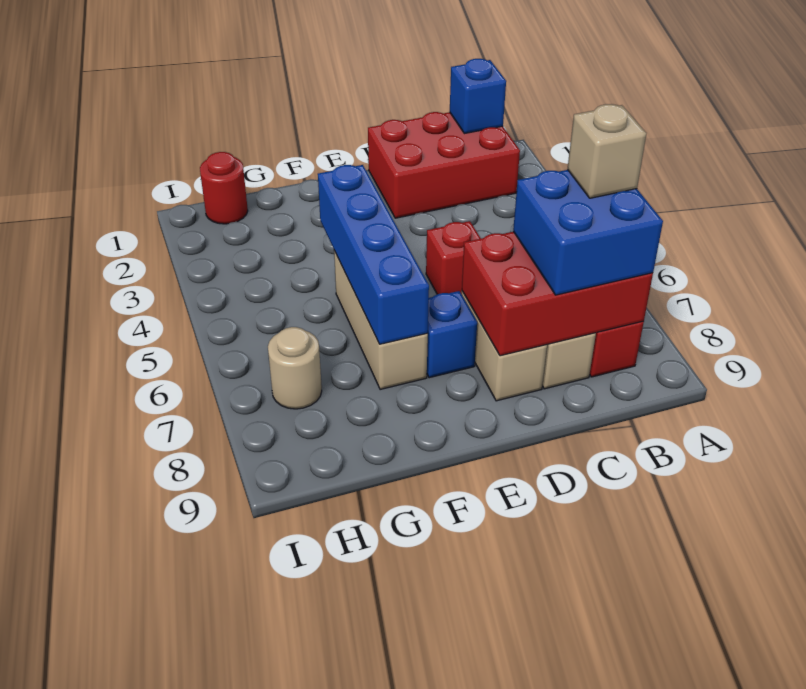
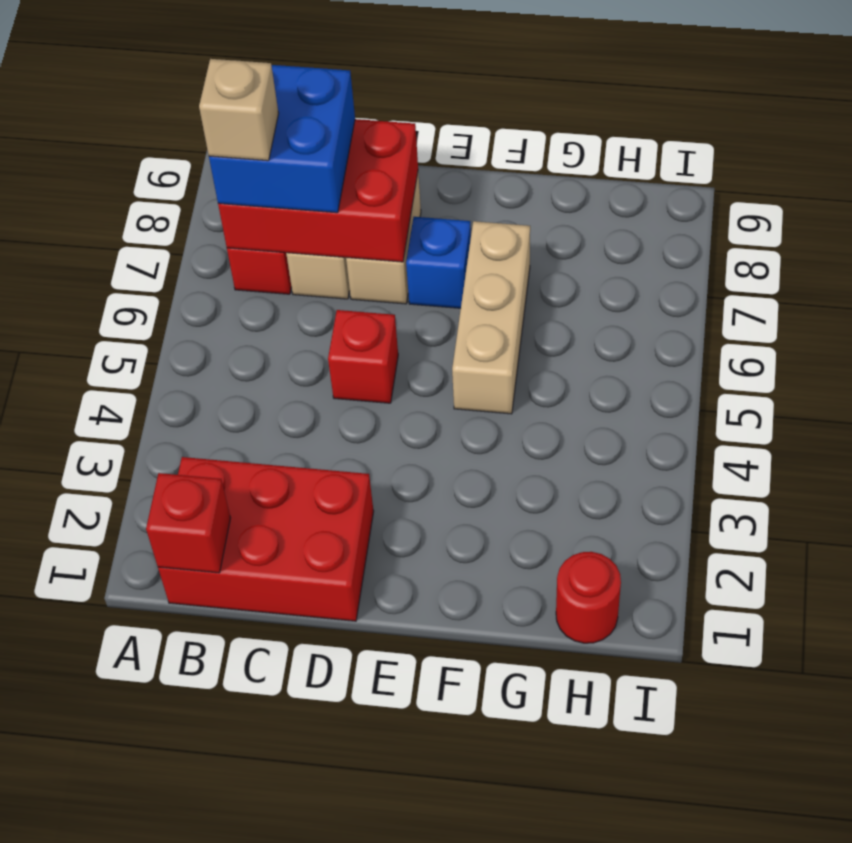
blue 1x1 brick [450,59,506,134] -> red 1x1 brick [146,473,230,573]
blue 1x4 brick [318,165,429,344] -> none
tan 1x1 round brick [268,327,322,409] -> none

